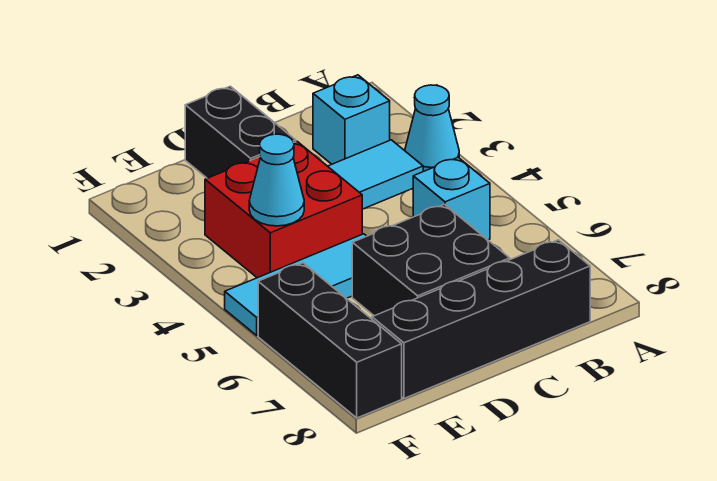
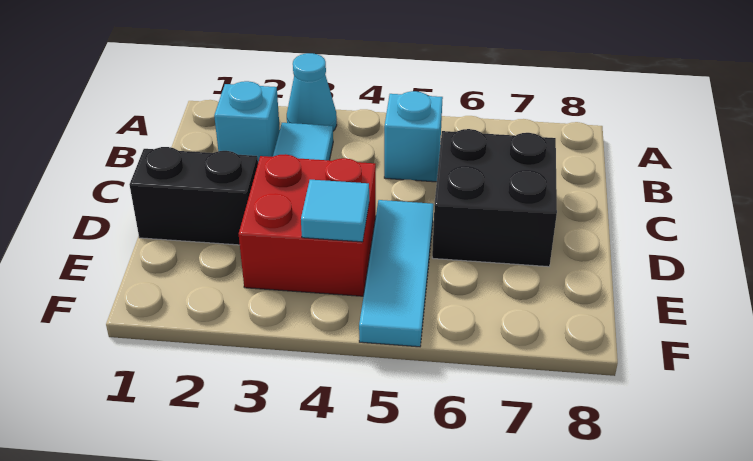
black 1x4 brick [372,240,590,398] -> none
cyan 1x1 cone [249,134,304,226] -> cyan 1x1 tile [301,180,369,242]
black 1x3 brick [258,263,402,418] -> none

